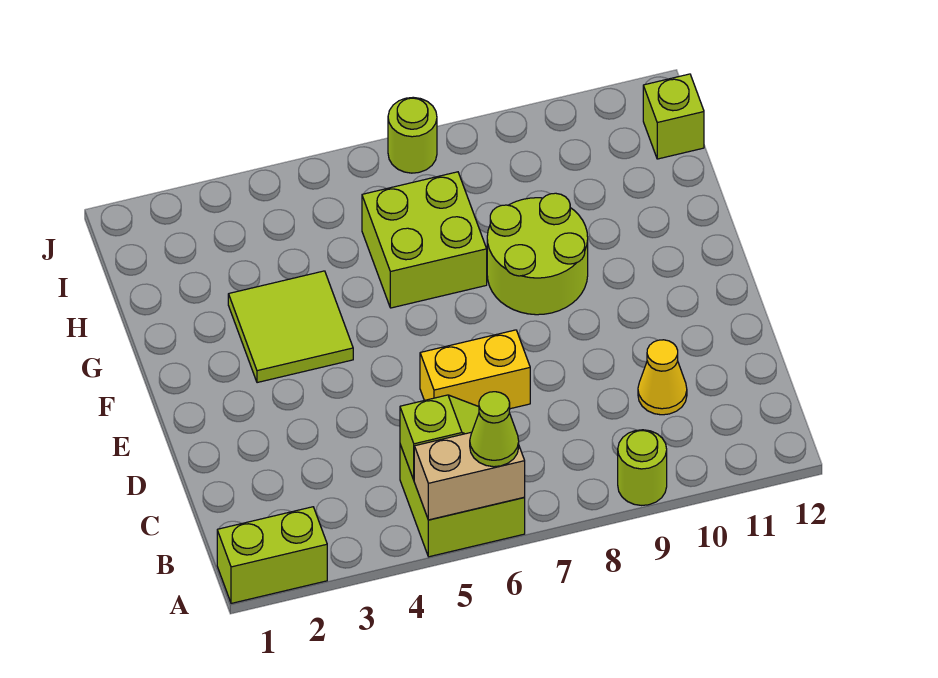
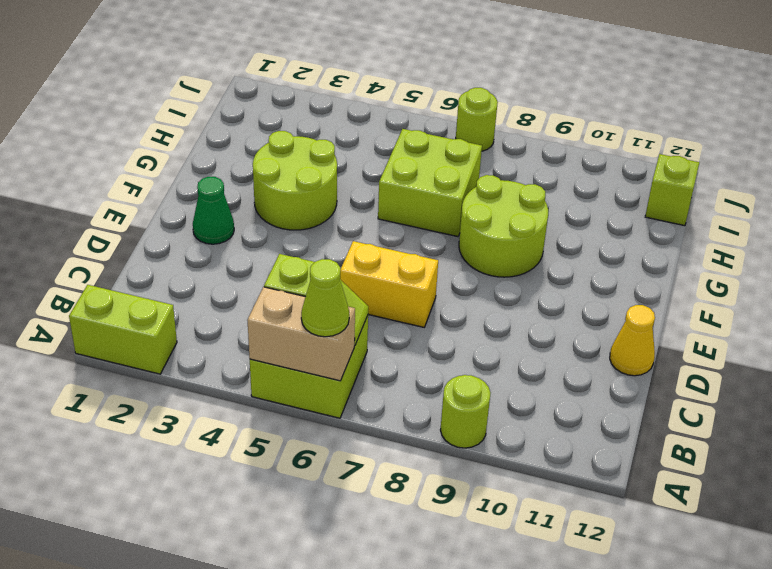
yellow 1x1 cone [638,340,687,415] -> yellow 1x1 cone moved to [610,305,655,376]
none -> green 1x1 cone [193,177,234,244]
lime 2x2 tile [228,271,353,383] -> lime 2x2 round brick [253,131,337,230]

